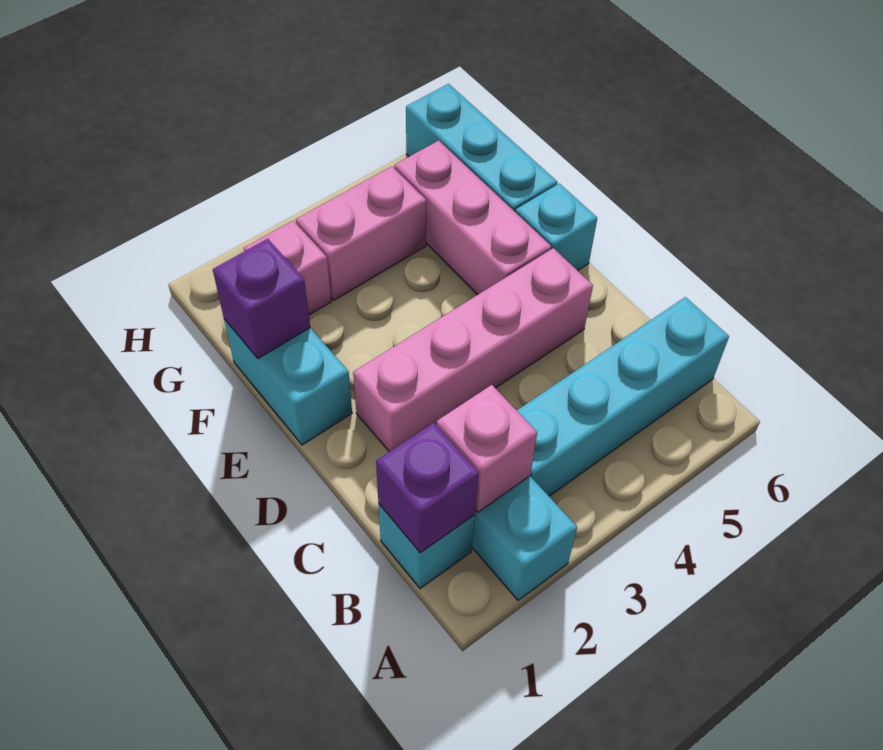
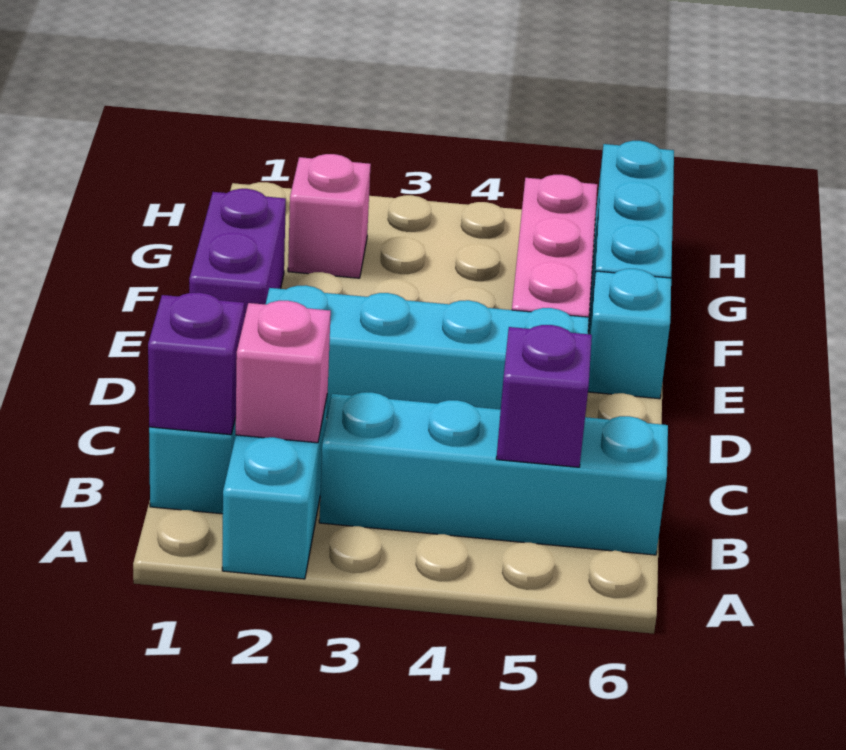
pink 1x4 brick [353,248,593,452] -> cyan 1x4 brick [266,285,589,416]
cyan 1x2 brick [224,319,352,445] -> purple 1x2 brick [189,189,286,319]
purple 1x1 brick [213,239,310,358] -> purple 1x1 brick moved to [496,325,592,467]
pink 1x2 brick [296,166,426,300] -> none

